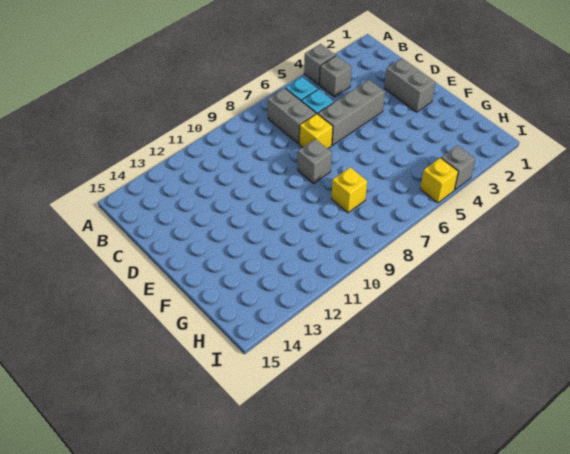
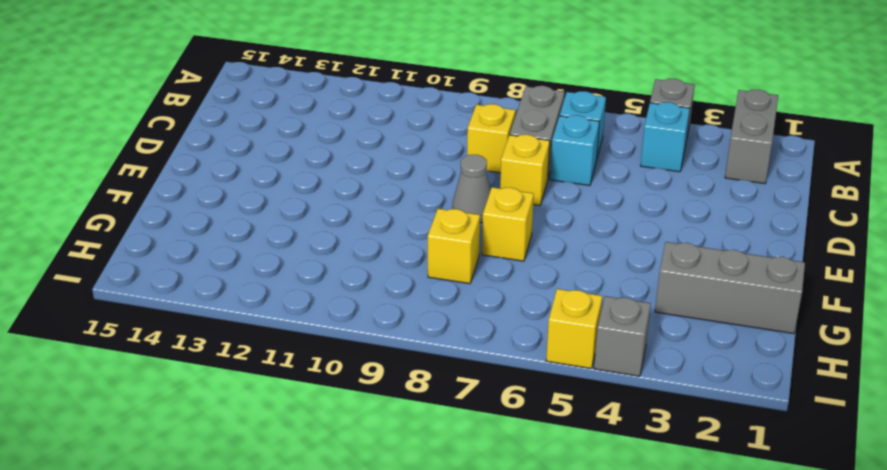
grey 1x1 brick [320,56,352,97] -> cyan 1x1 brick [641,102,690,172]
none -> yellow 1x1 brick [467,104,516,173]
grey 1x2 brick [384,58,435,112] -> grey 1x2 brick moved to [725,89,778,184]
grey 1x3 brick [318,80,385,145] -> grey 1x3 brick moved to [655,242,805,334]
grey 1x1 brick [298,139,332,184] -> grey 1x1 cone [452,155,491,223]
none -> yellow 1x1 brick [482,187,534,261]

